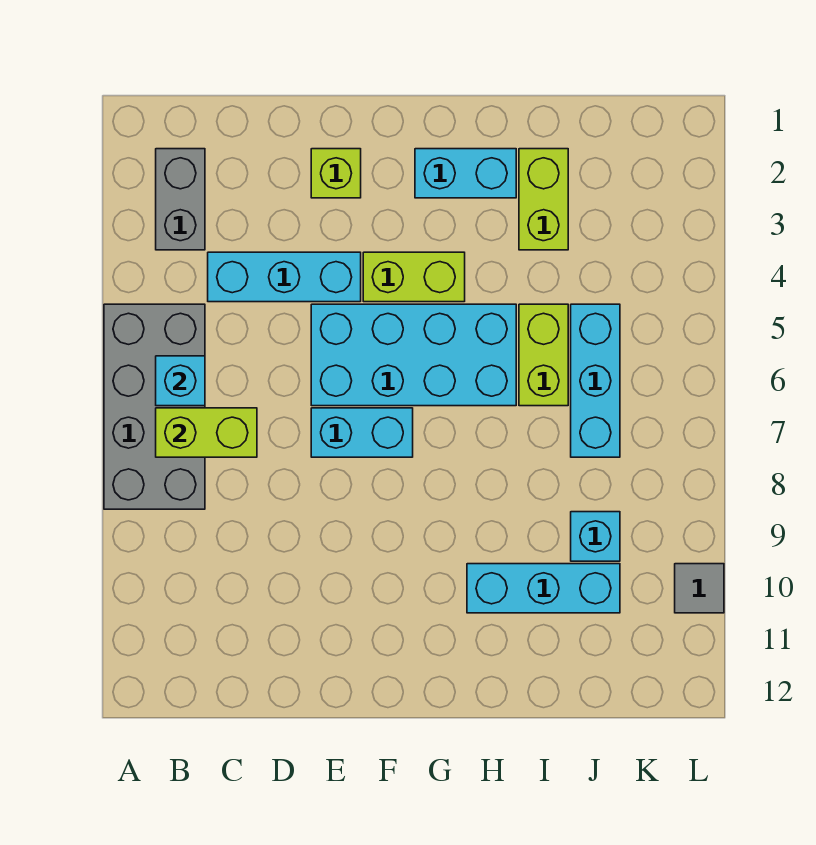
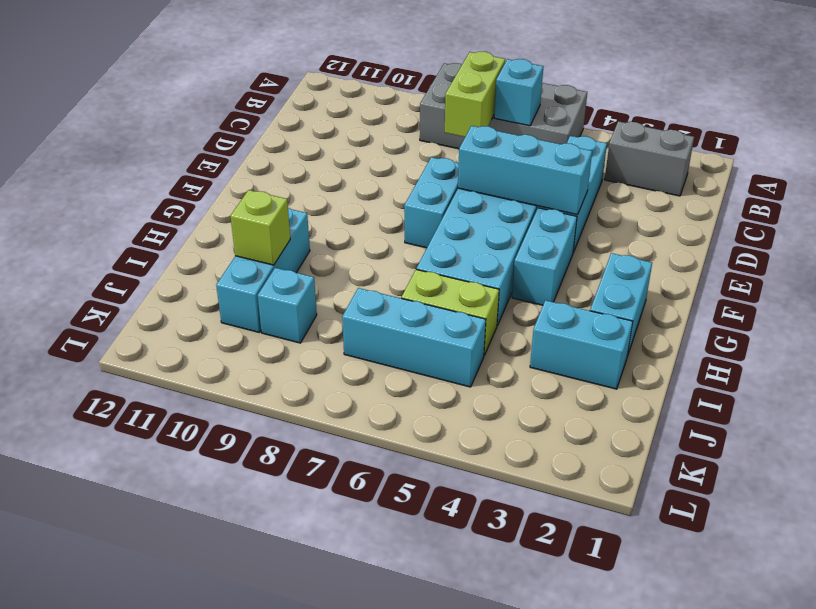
lime 1x1 brick [311,149,361,198] -> lime 1x1 brick moved to [231,190,290,265]
none -> cyan 1x3 brick [458,126,592,215]
lime 1x2 brick [363,252,465,302] -> cyan 1x2 brick [512,208,577,305]
lime 1x2 brick [519,149,568,250] -> cyan 1x2 brick [530,300,633,389]
grey 1x1 tile [675,564,724,613] -> none

